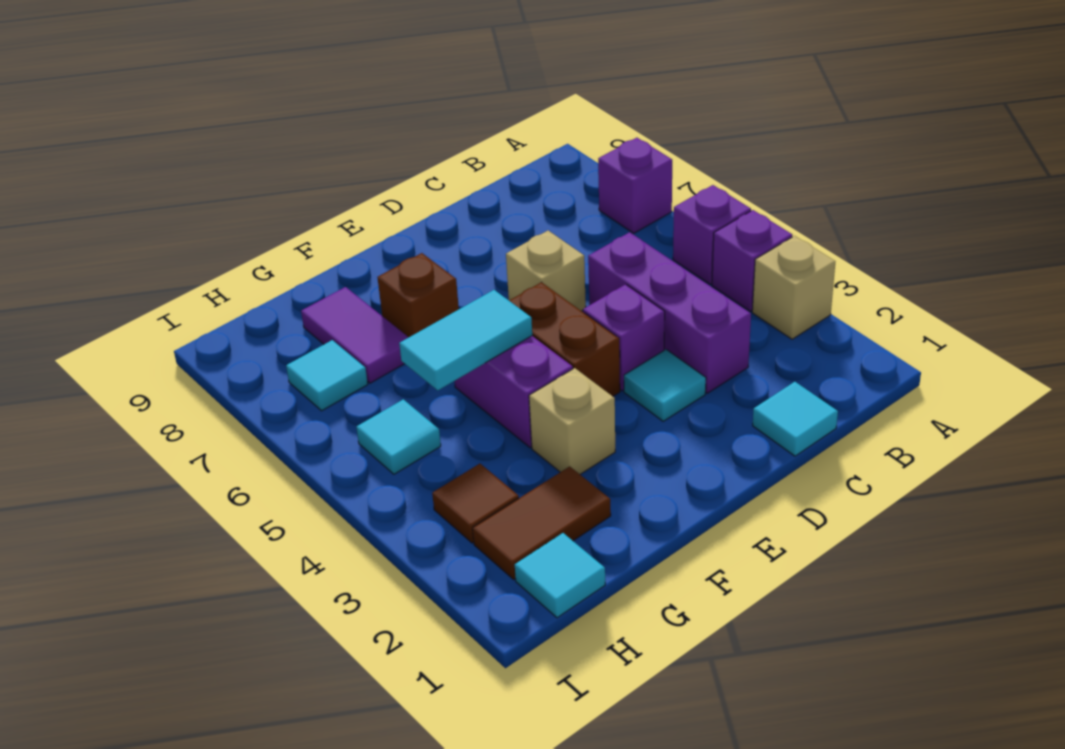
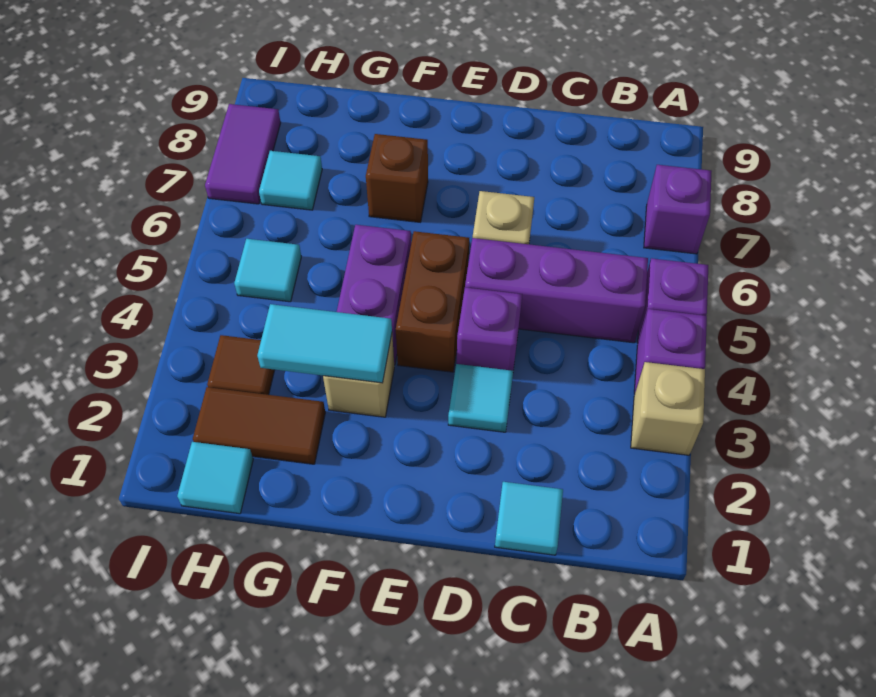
purple 1x3 brick [588,232,751,393] -> purple 1x3 brick turned to [465,238,648,343]
cyan 1x2 tile [399,290,532,390] -> cyan 1x2 tile moved to [257,304,392,383]
purple 1x2 tile [301,287,409,383] -> purple 1x2 tile moved to [205,104,281,204]

